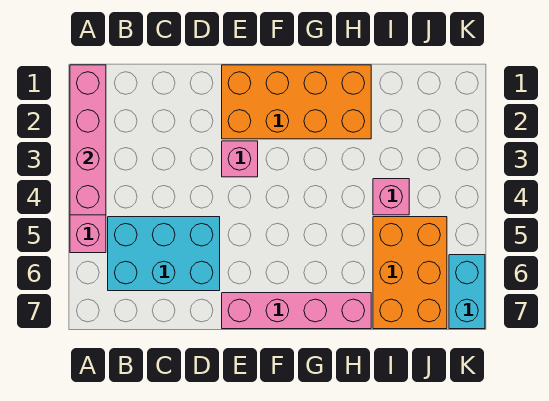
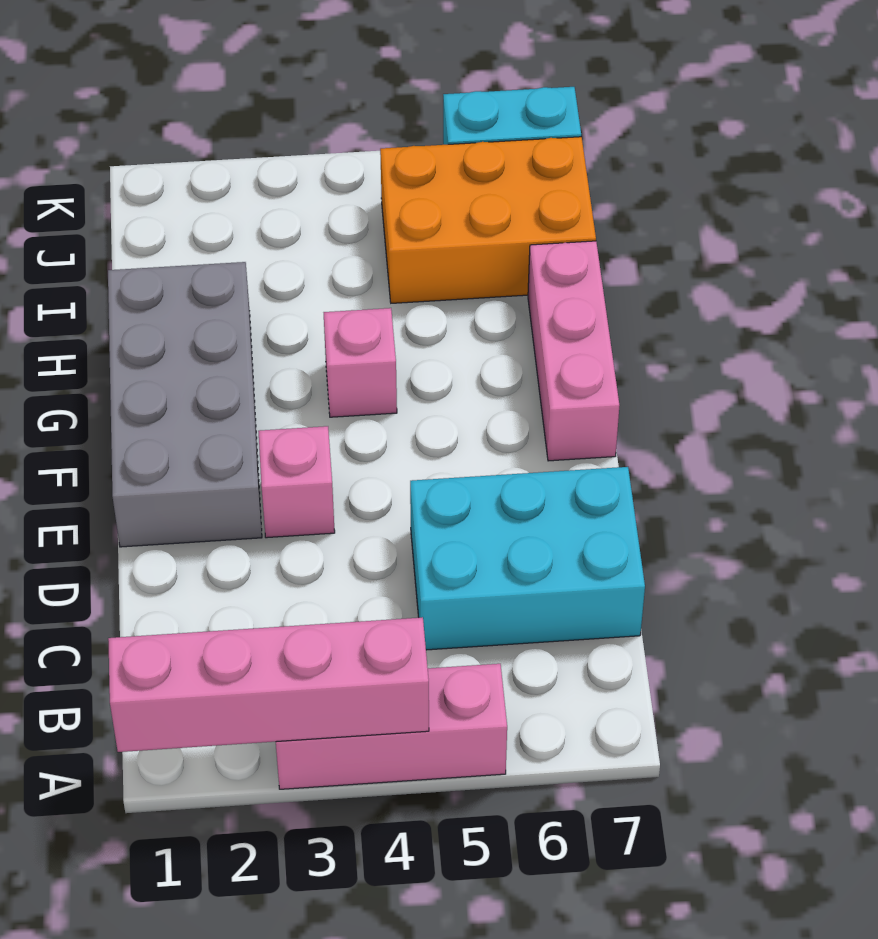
cyan 2x3 brick [108,217,220,291] -> cyan 2x3 brick turned to [410,467,645,650]
orange 2x4 brick [222,65,371,139] -> grey 2x4 brick [108,262,262,547]
pink 1x4 brick [222,293,371,329] -> pink 1x3 brick [528,241,619,461]
pink 1x1 brick [373,179,409,215] -> pink 1x1 brick moved to [324,308,397,417]

